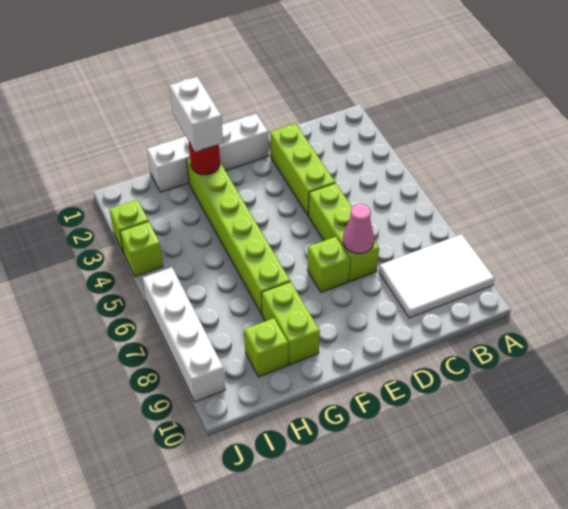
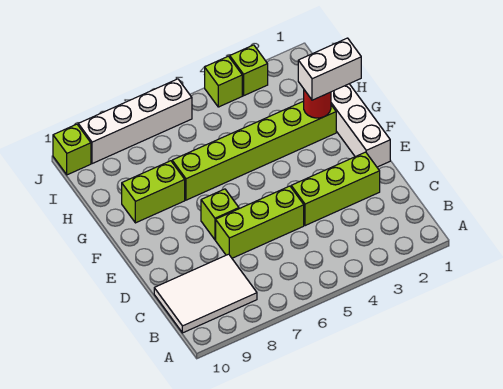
white 2x3 tile [379,234,494,318] -> white 2x3 tile turned to [154,254,257,333]
pink 1x1 cone [343,204,374,254] -> none
lime 1x1 brick [244,318,288,377] -> lime 1x1 brick moved to [53,124,91,175]

